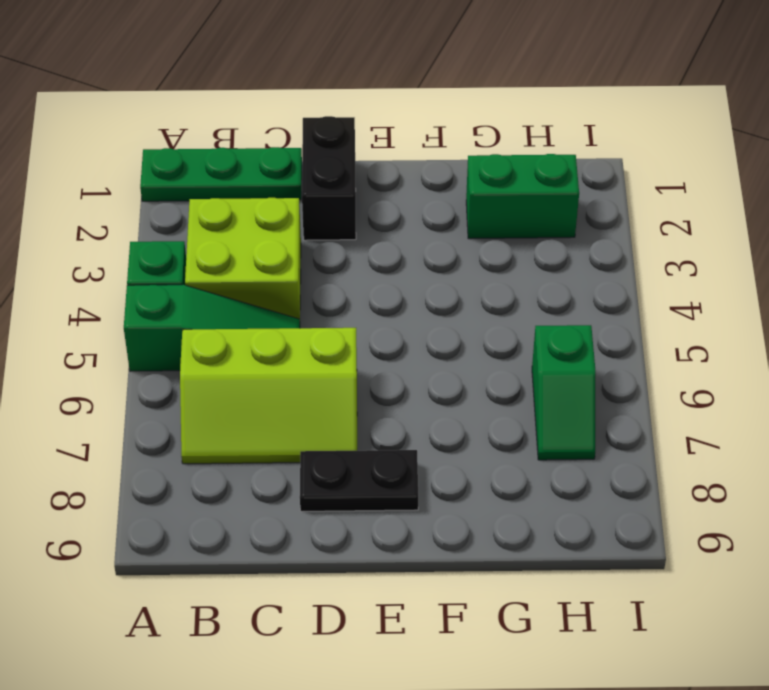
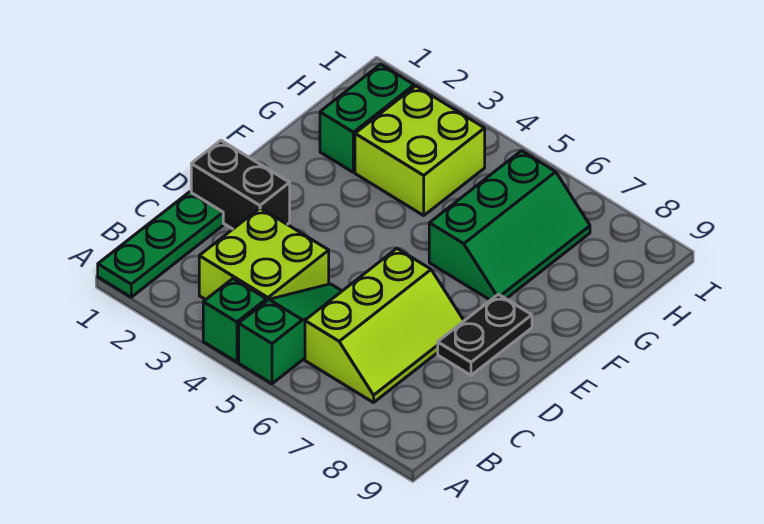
none -> lime 2x2 brick [355,86,485,215]
green 1x2 slope [532,325,595,460] -> green 2x3 slope [429,151,590,300]

